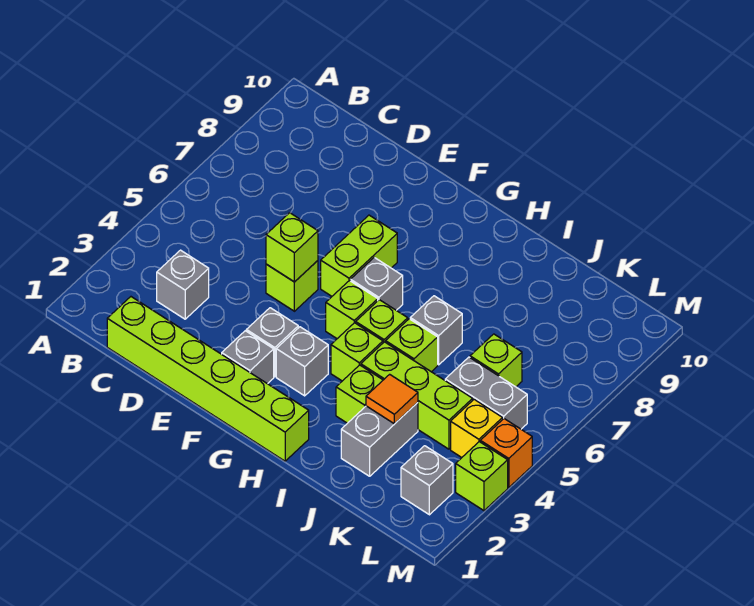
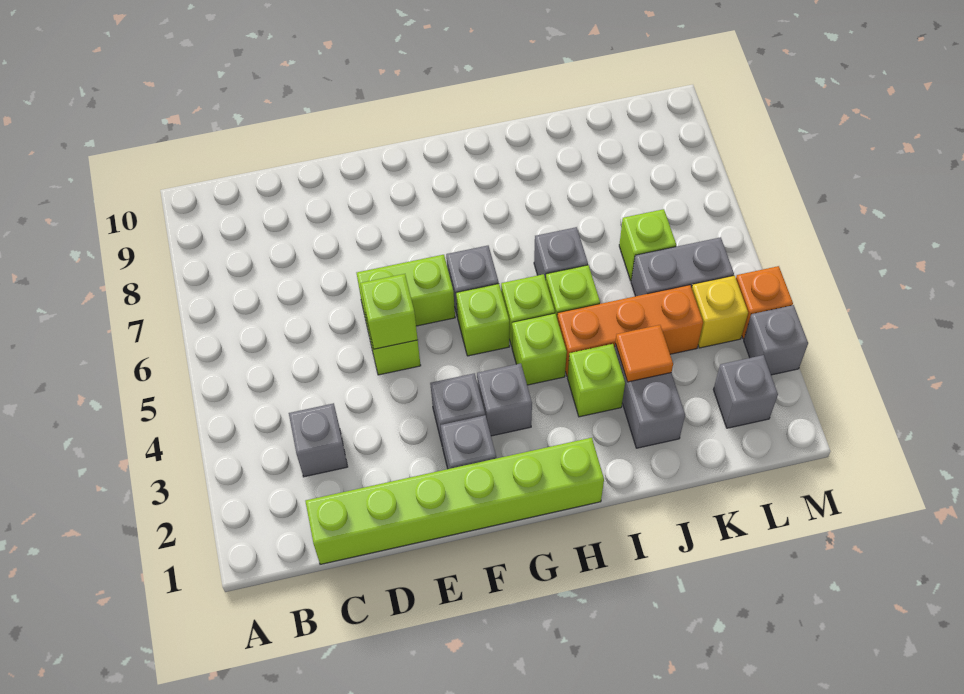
lime 1x2 brick [321,215,397,296] -> lime 1x2 brick turned to [357,255,455,328]
lime 1x3 brick [361,342,473,449] -> orange 1x3 brick [557,285,703,376]
lime 1x1 brick [456,442,508,511] -> grey 1x1 brick [744,305,808,375]

